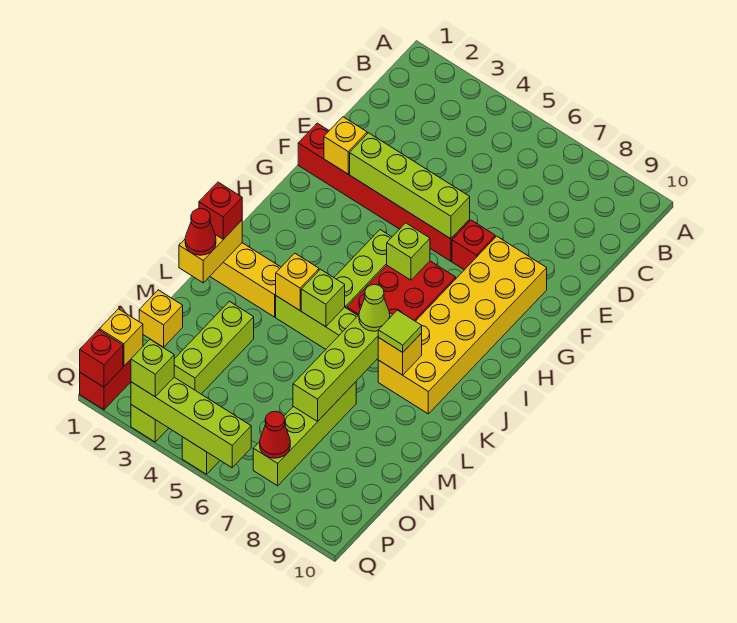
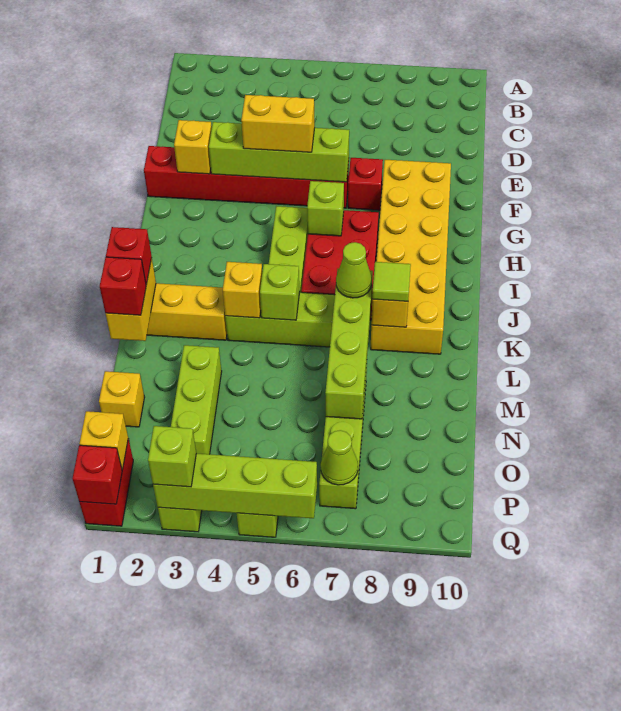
none -> yellow 1x2 brick [241,95,315,152]
red 1x1 cone [185,209,216,255] -> red 1x1 brick [100,257,146,315]
red 1x1 cone [260,411,290,458] -> lime 1x1 cone [321,430,358,485]

